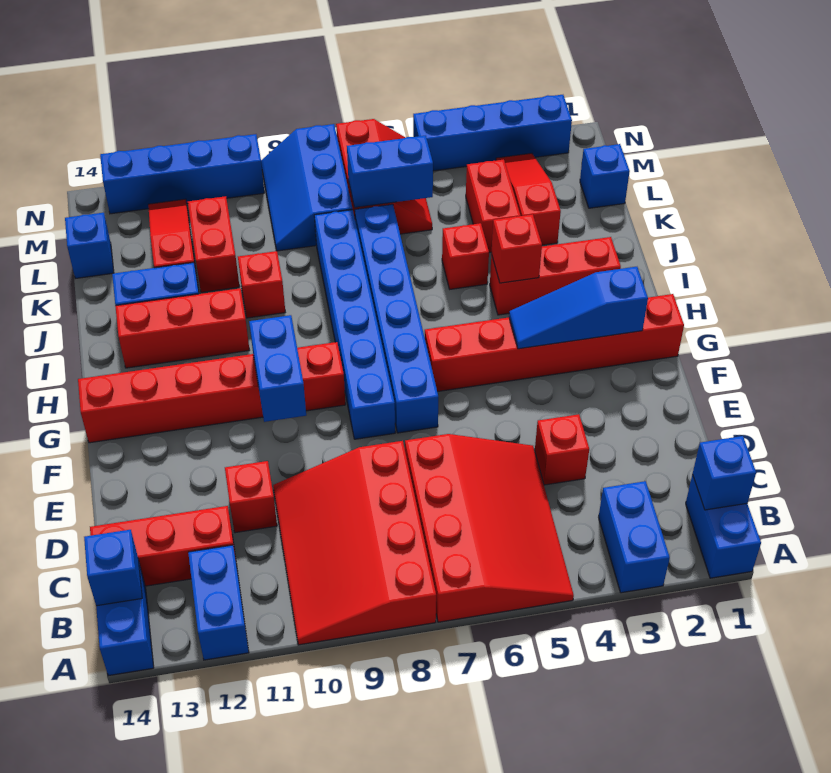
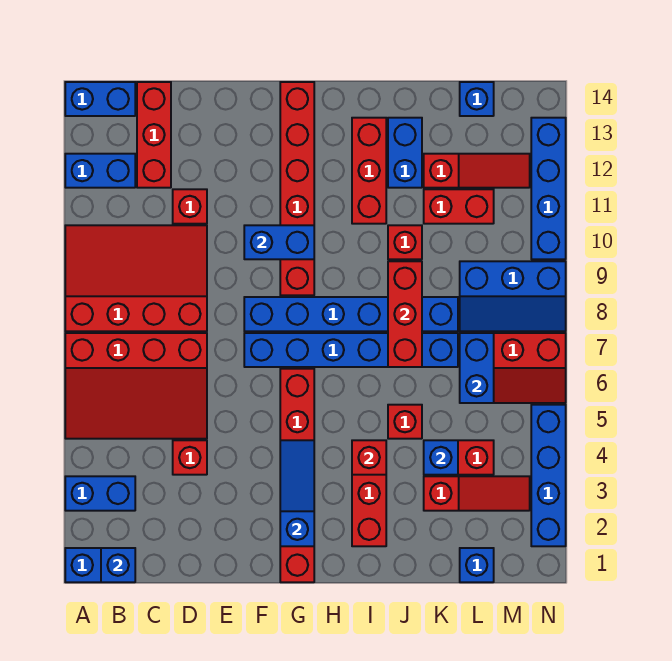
blue 1x1 brick [84,530,142,606] -> blue 1x1 brick moved to [424,440,458,475]
none -> red 1x3 brick [388,261,422,367]
blue 2x3 slope [261,124,353,251] -> blue 2x3 slope turned to [460,261,566,331]

